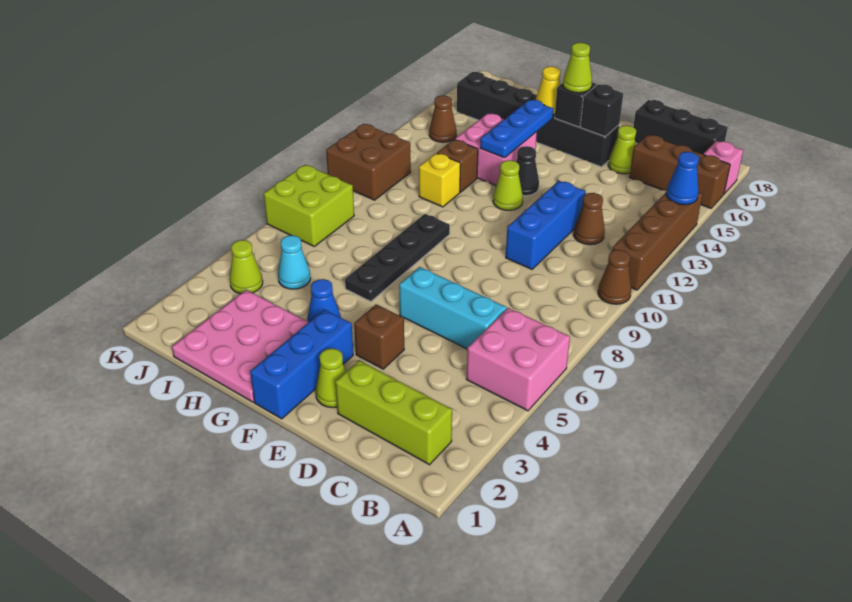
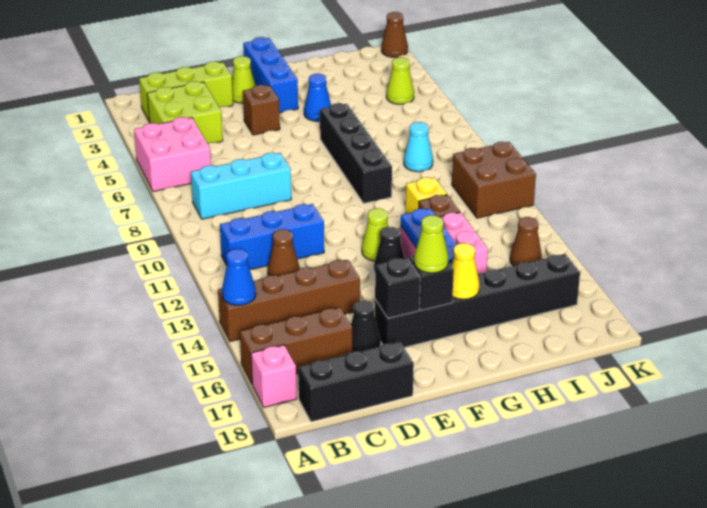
brown 1x1 cone [598,250,631,304] -> brown 1x1 cone moved to [381,12,408,57]
brown 1x4 brick [612,192,703,290] -> brown 1x4 brick turned to [218,259,360,342]
cyan 1x3 brick [399,267,507,349] -> cyan 1x3 brick moved to [191,152,291,219]
blue 1x3 brick [506,181,585,269] -> blue 1x3 brick turned to [220,204,324,269]
lime 1x1 cone [608,125,636,174] -> black 1x1 cone [351,300,381,352]
pink 3x3 plate [172,290,309,402] -> none
black 1x4 plate [345,214,450,301] -> black 1x4 brick [320,103,392,203]
cyan 1x1 cone [278,235,311,289] -> cyan 1x1 cone moved to [404,122,433,172]
lime 2x2 brick [264,165,354,246] -> lime 2x2 brick moved to [147,81,223,144]

